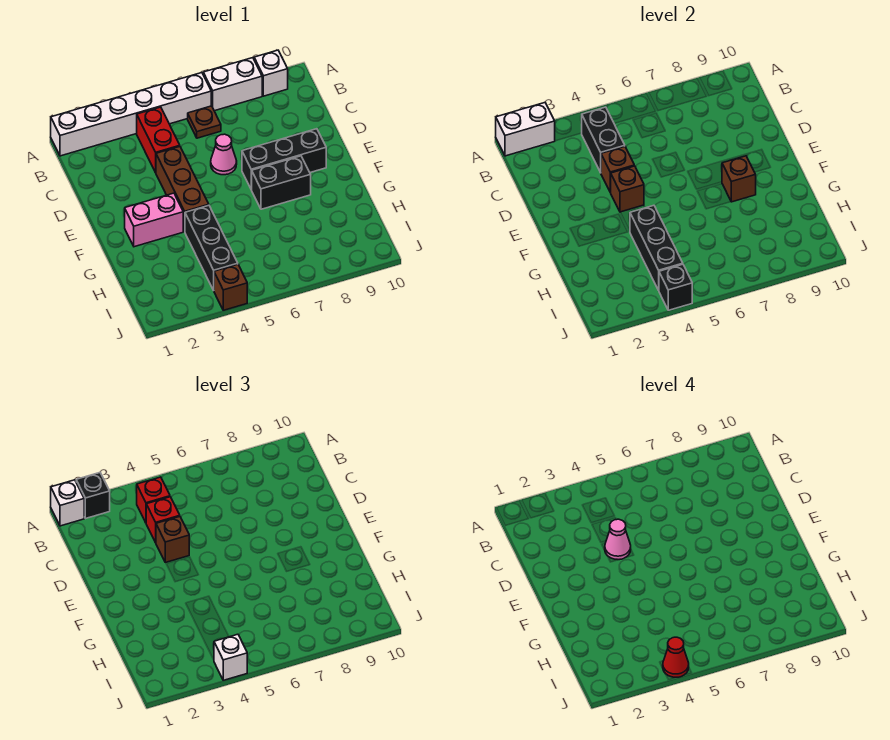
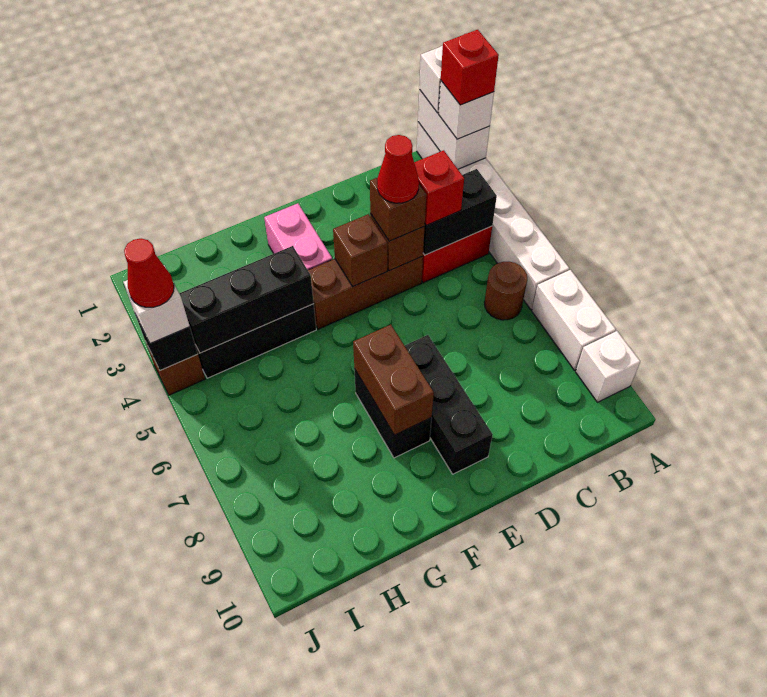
black 1x1 brick [76,473,110,519] -> white 1x1 brick [438,81,494,139]
red 1x1 brick [137,477,170,523] -> red 1x1 brick moved to [441,30,499,105]
brown 1x1 plate [188,106,221,138] -> brown 1x1 round brick [485,262,527,320]
pink 1x1 cone [605,519,631,560] -> red 1x1 cone [377,135,419,203]
pink 1x1 cone [211,134,237,175] -> none
brown 1x1 brick [722,156,756,202] -> brown 1x2 brick [353,325,434,435]

